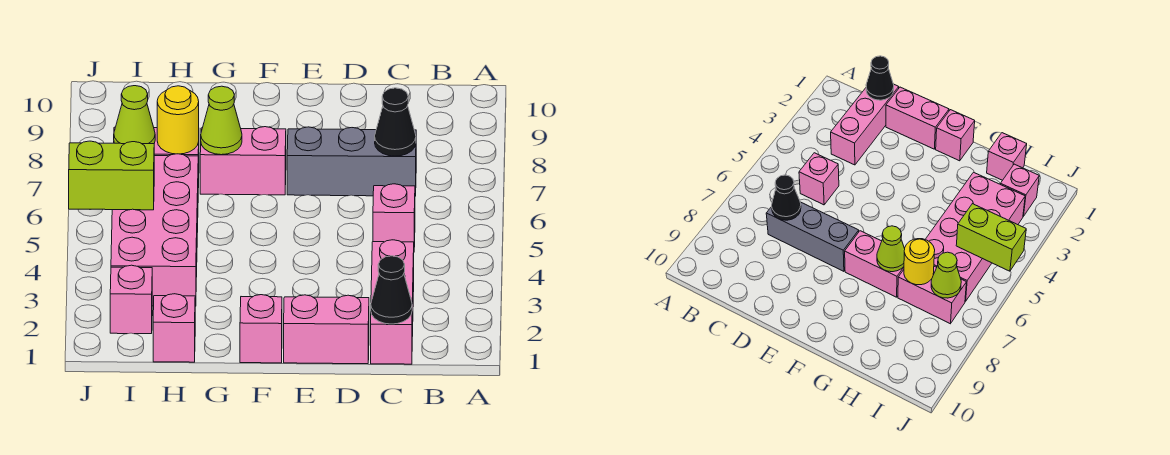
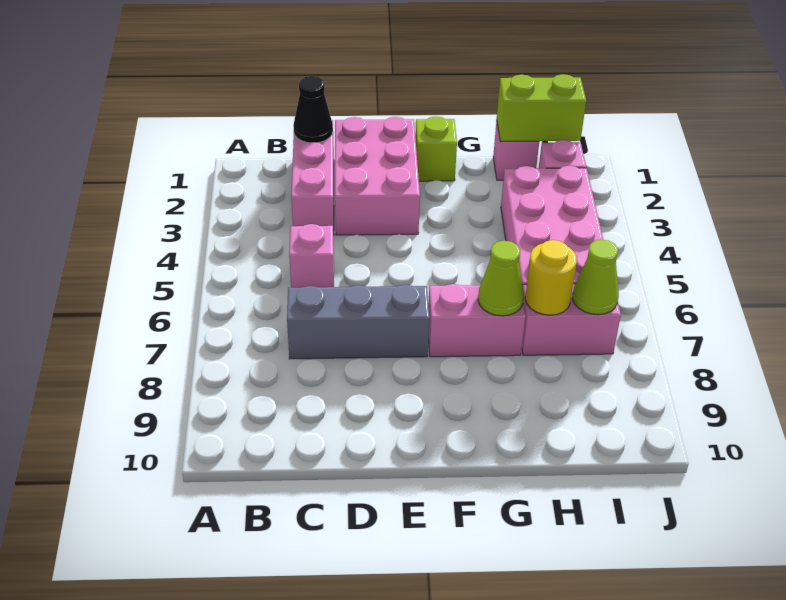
black 1x1 cone [375,88,416,156] -> none
pink 1x2 brick [284,295,369,364] -> pink 2x3 brick [335,117,420,235]
pink 1x1 brick [240,295,282,363] -> lime 1x1 brick [415,116,457,181]
lime 1x2 brick [69,141,154,210] -> lime 1x2 brick moved to [497,74,586,142]

